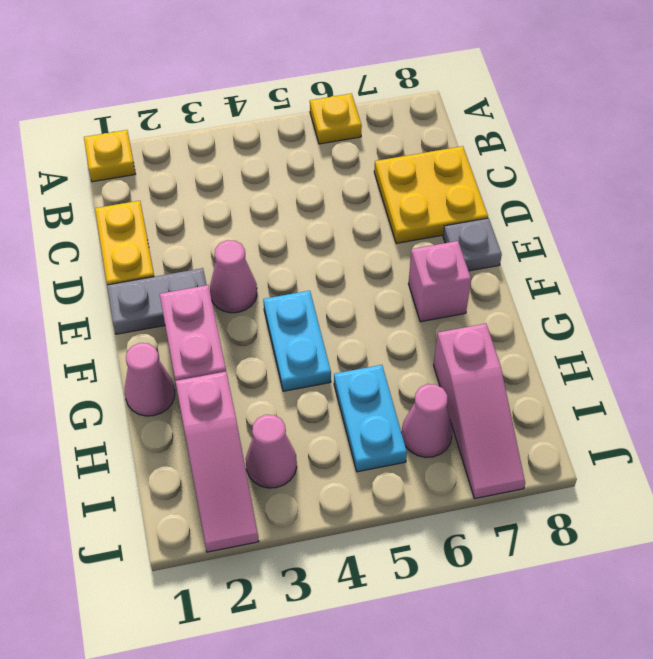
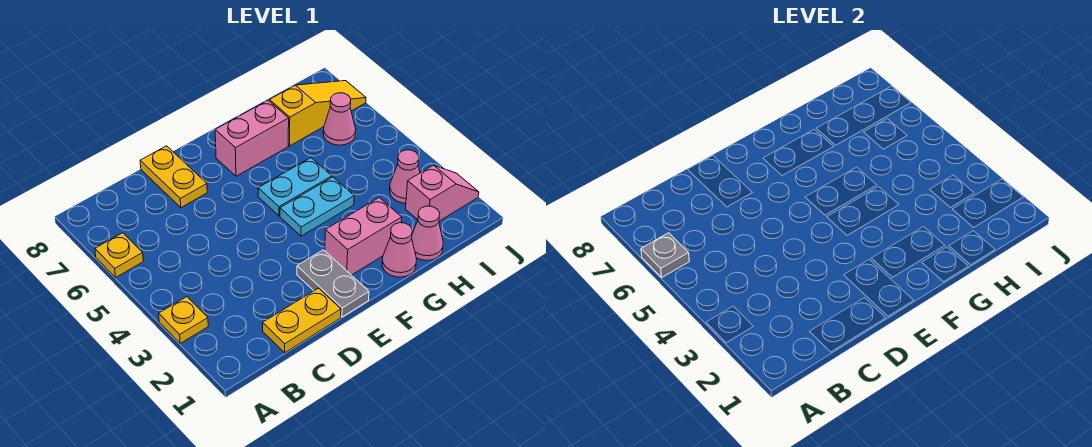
yellow 1x1 plate [84,130,135,182] -> yellow 1x1 plate moved to [159,297,208,343]
yellow 2x2 plate [374,146,488,243] -> yellow 1x2 plate [140,146,207,208]
pink 1x1 cone [210,240,257,313] -> pink 1x1 cone moved to [412,206,443,260]
grey 1x1 plate [443,218,502,271] -> grey 1x1 plate moved to [641,233,689,277]
pink 1x1 brick [408,241,471,322] -> pink 1x2 brick [215,100,289,176]
pink 1x3 slope [176,372,259,552] -> pink 1x2 slope [406,165,479,221]
cyan 1x2 plate [334,365,407,472] -> cyan 1x2 plate moved to [258,158,332,216]
pink 1x3 slope [434,324,525,498] -> yellow 1x3 slope [269,81,366,146]

